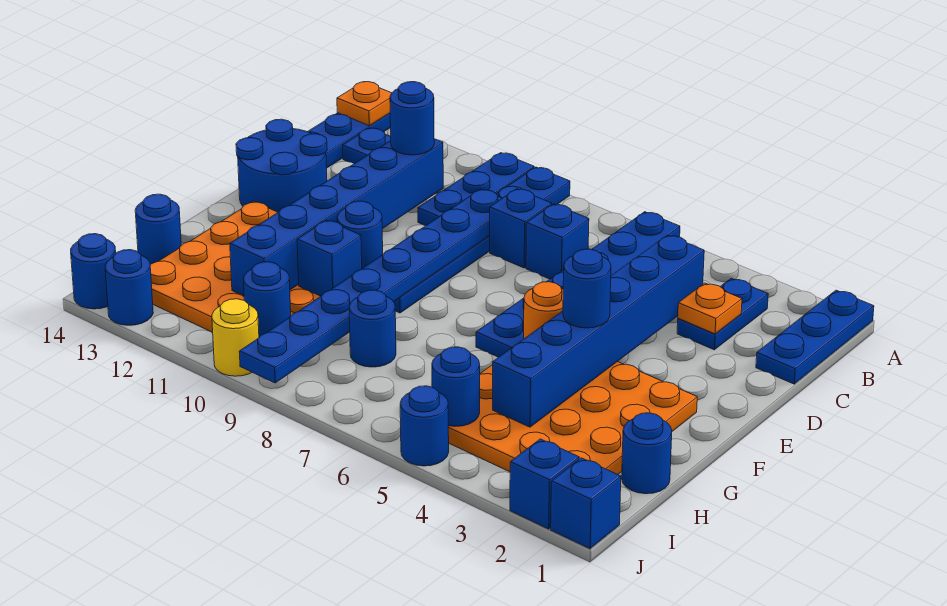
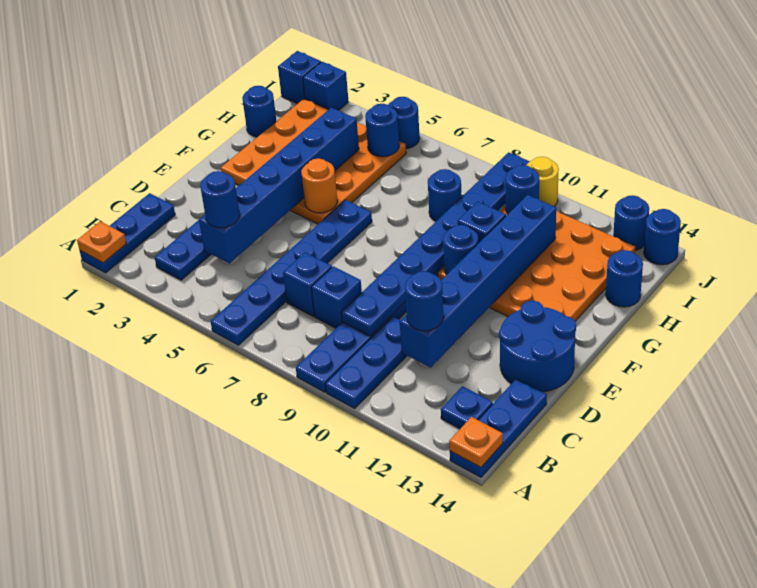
orange 1x1 plate [678,283,742,334] -> orange 1x1 plate moved to [77,221,126,263]
blue 1x1 round brick [563,249,611,328] -> blue 1x1 round brick moved to [200,171,240,228]

